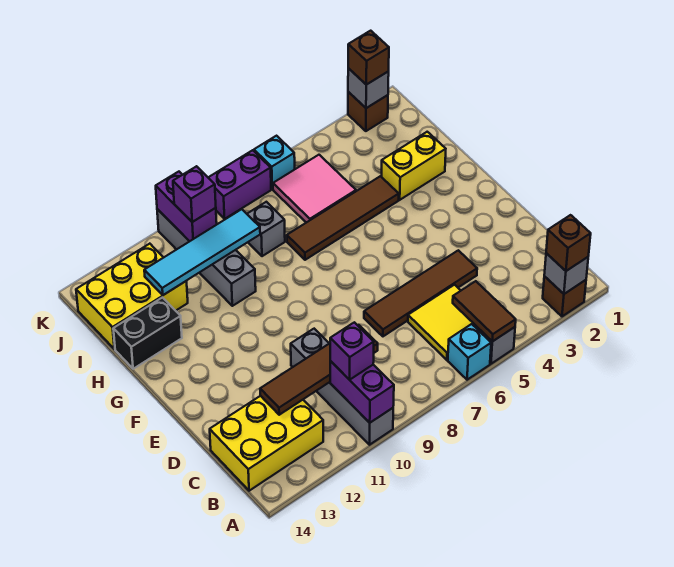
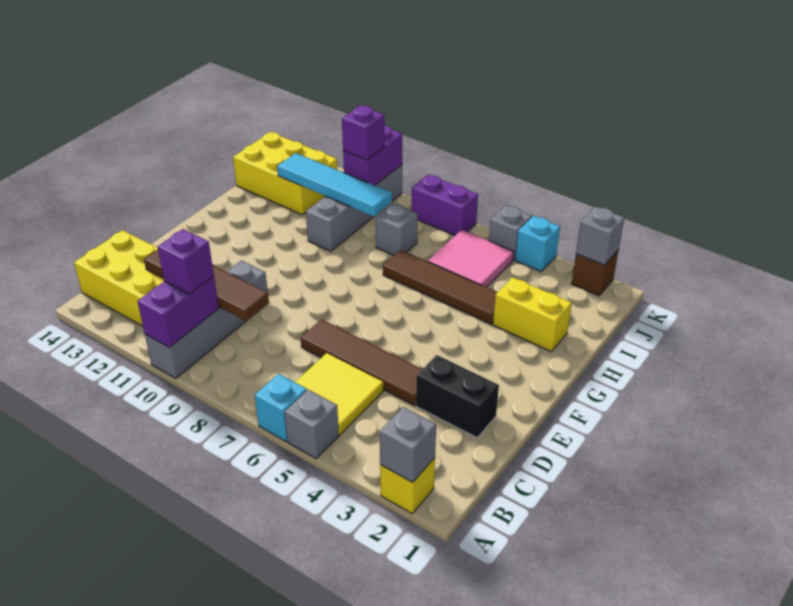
brown 1x1 brick [543,276,586,316] -> yellow 1x1 brick [380,458,435,513]
brown 1x1 brick [546,215,591,271] -> none
brown 1x2 tile [453,281,516,342] -> none
black 1x2 brick [113,298,182,369] -> black 1x2 brick moved to [416,355,499,438]
brown 1x1 brick [348,31,389,85] -> none
none -> grey 1x1 brick [489,205,532,260]
cyan 1x1 brick [254,136,295,189] -> cyan 1x1 brick moved to [515,216,560,272]

